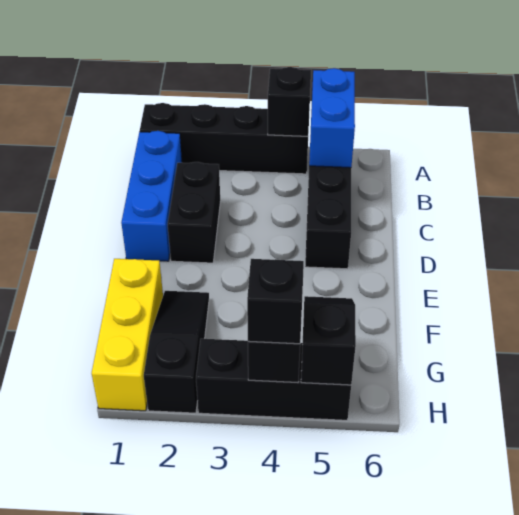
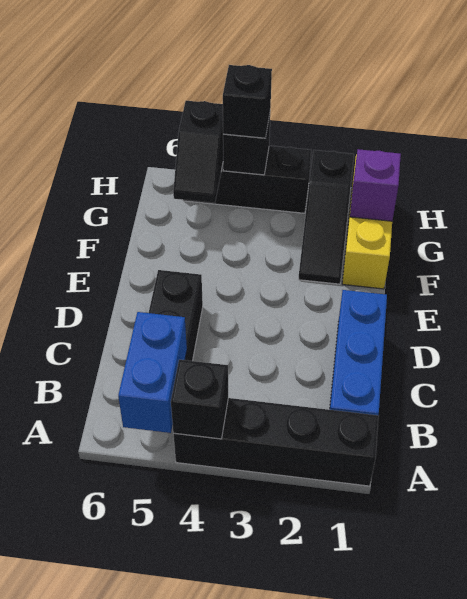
black 1x2 brick [168,162,220,263] -> none
none -> purple 1x1 brick [350,149,401,221]

